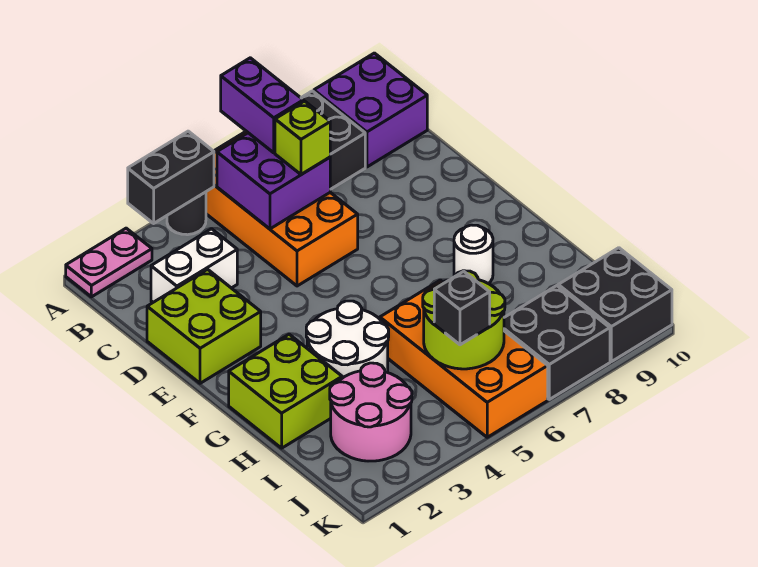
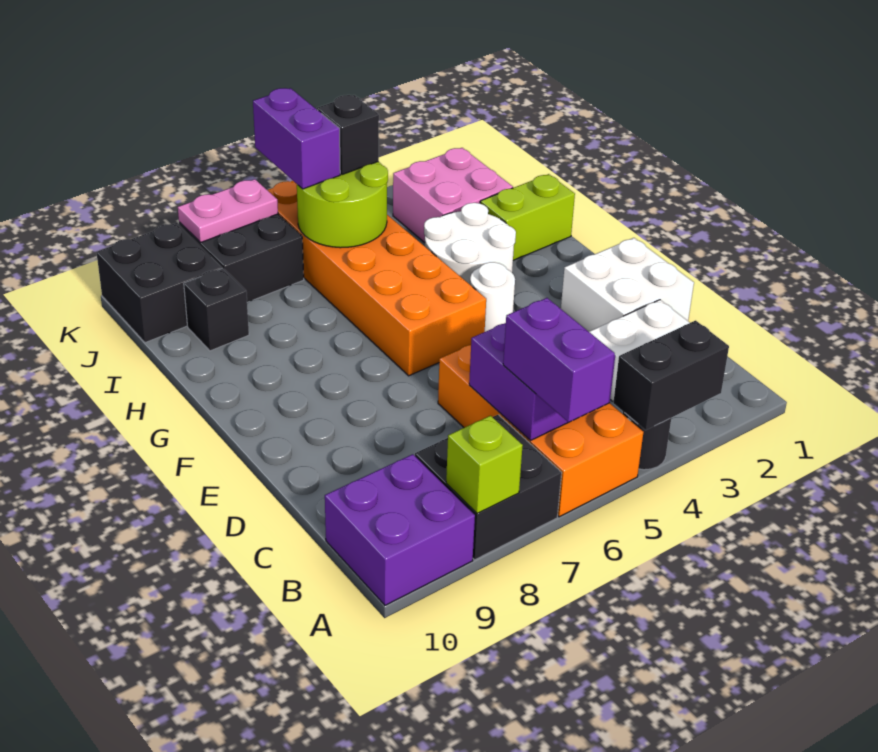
pink 1x2 plate [66,228,152,297] -> pink 1x2 plate moved to [178,179,278,243]
lime 1x1 brick [275,101,330,174] -> lime 1x1 brick moved to [446,416,523,513]
lime 2x2 brick [147,269,261,383] -> white 2x2 brick [561,238,694,332]
lime 2x2 brick [229,334,342,448] -> lime 1x2 brick [480,174,575,260]
white 1x1 round brick [454,225,493,284] -> white 1x1 round brick moved to [470,262,515,332]
orange 2x4 brick [380,280,548,437] -> orange 2x6 brick [268,181,486,376]
pink 2x2 round brick [330,363,412,461] -> pink 2x2 brick [393,148,513,243]
none -> black 1x1 brick [184,268,249,351]
none -> purple 1x2 brick [253,88,340,189]

